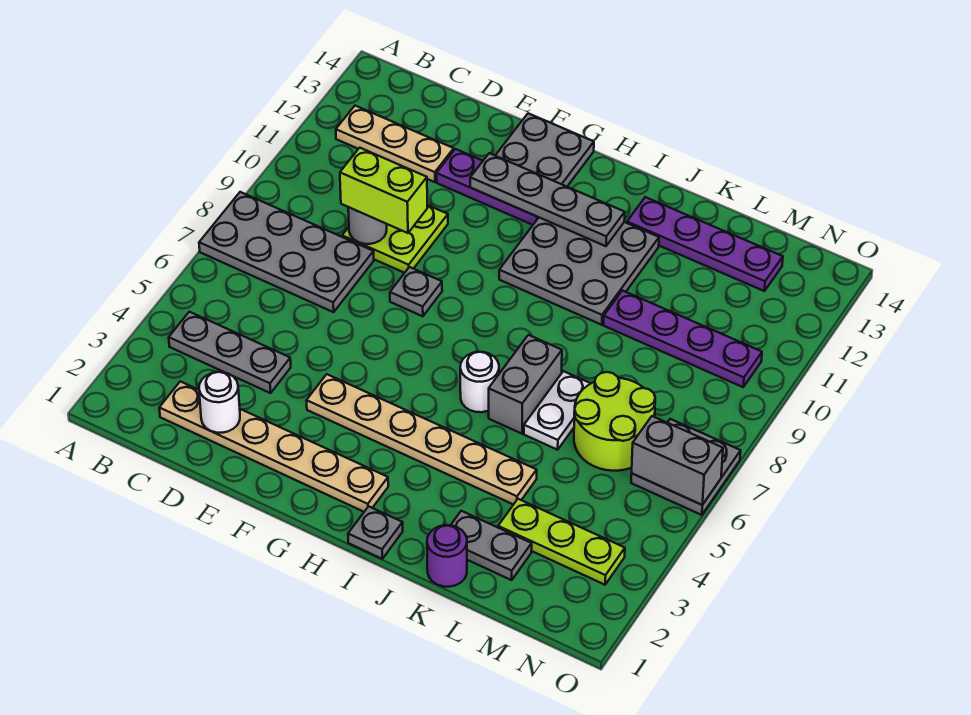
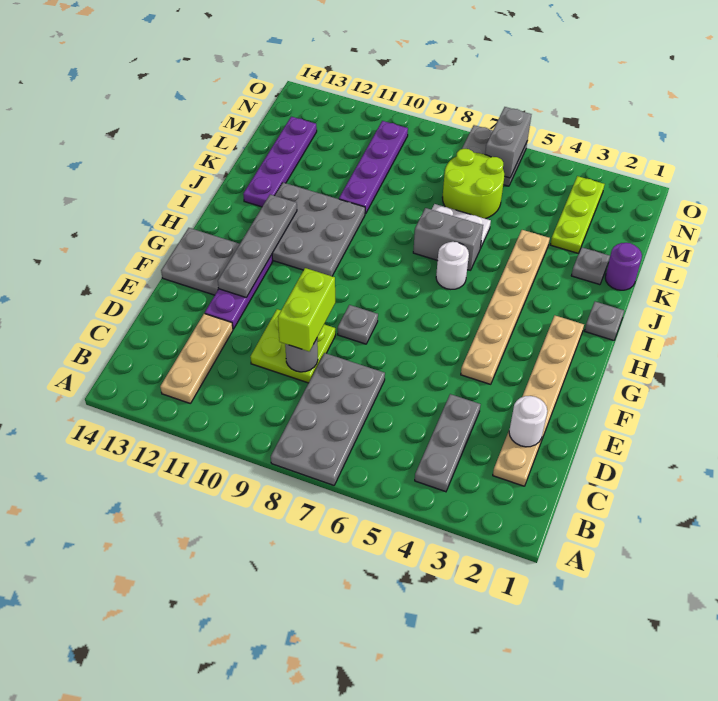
grey 1x2 plate [451,511,532,580] -> grey 1x1 plate [571,247,610,285]

